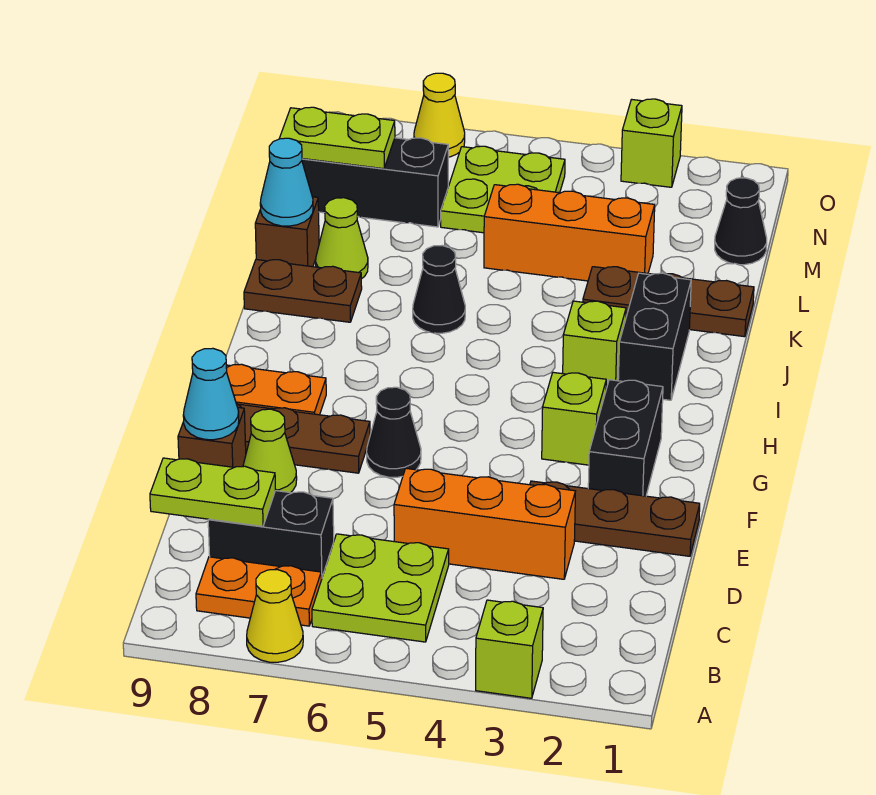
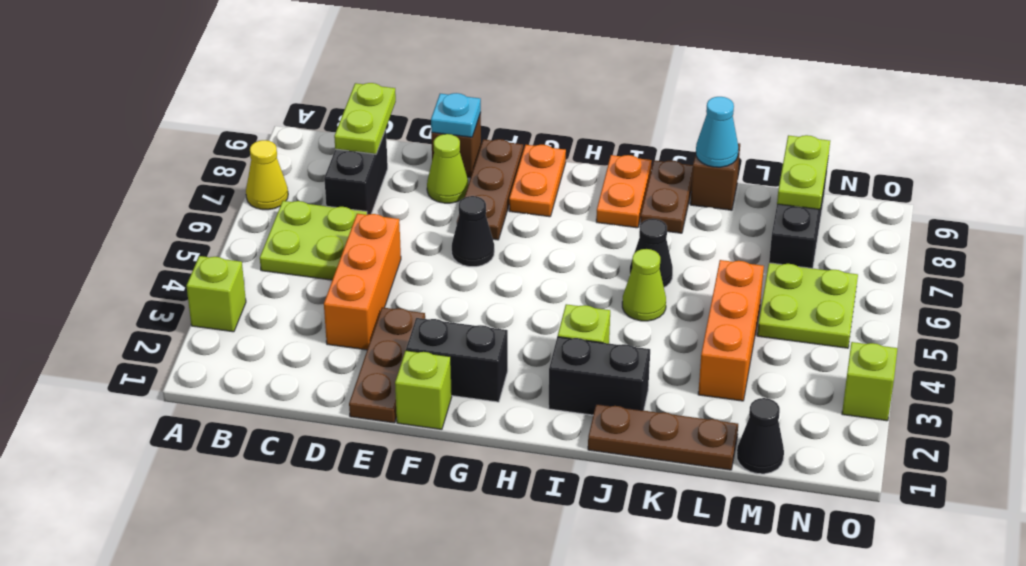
orange 1x2 plate [196,557,321,626] -> orange 1x2 plate moved to [596,155,652,228]
cyan 1x1 cone [183,348,239,440] -> cyan 1x1 plate [431,93,481,137]
lime 1x1 brick [542,372,606,465] -> lime 1x1 brick moved to [395,351,452,429]
brown 1x3 plate [583,267,754,337] -> brown 1x3 plate turned to [588,404,738,470]
lime 1x1 cone [316,198,368,279] -> lime 1x1 cone moved to [622,249,666,321]
yellow 1x1 cone [414,73,465,157] -> none

